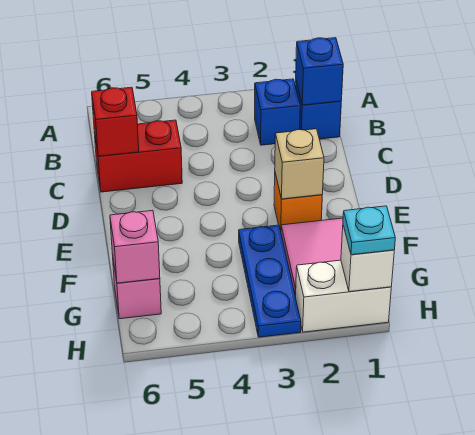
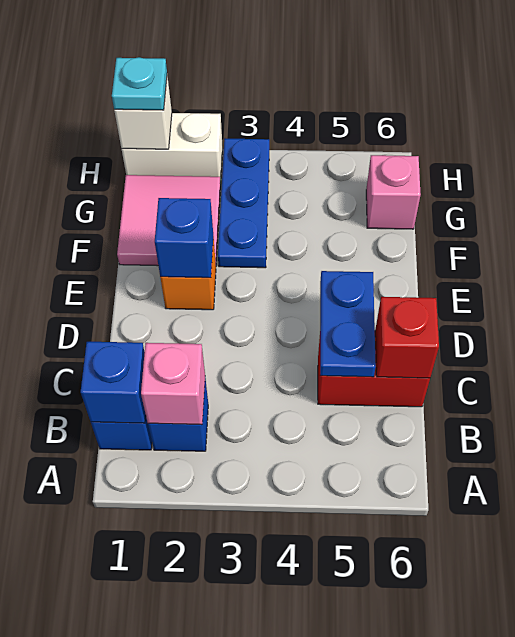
none -> blue 1x2 plate [320,271,376,377]
tan 1x1 brick [275,129,324,199] -> blue 1x1 brick [155,198,213,278]
pink 1x1 brick [110,210,160,283] -> pink 1x1 brick moved to [141,343,205,425]

